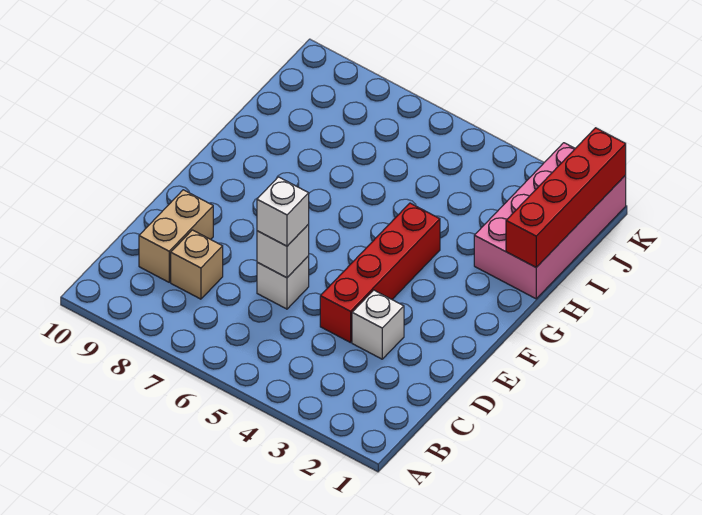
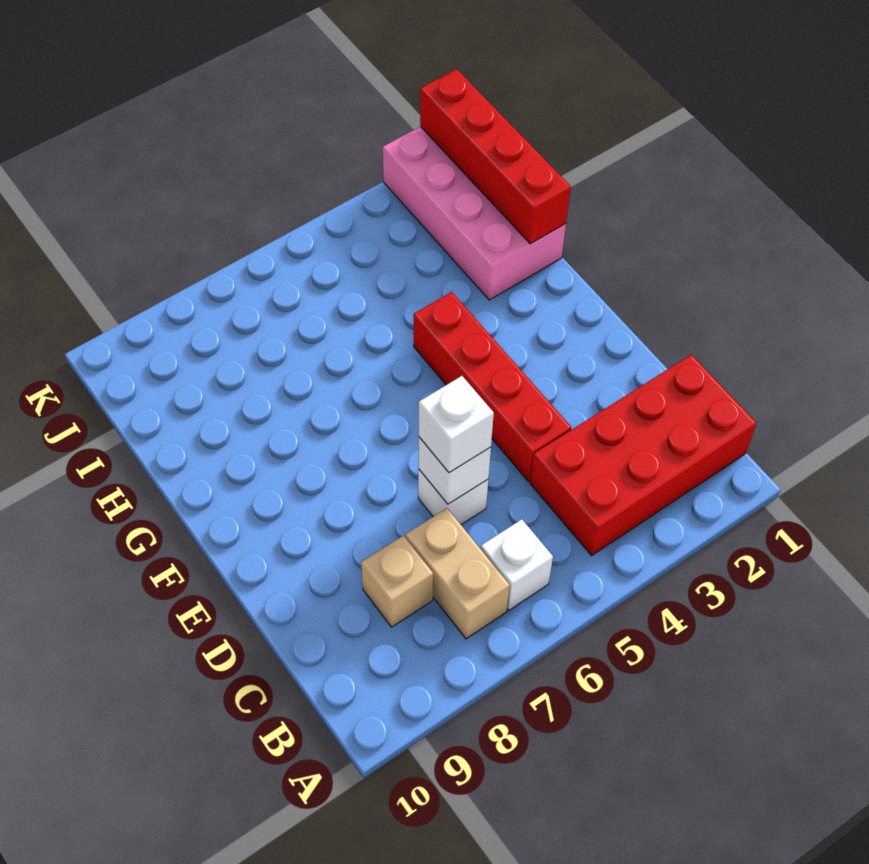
none -> red 2x4 brick [530,355,756,556]
tan 1x2 brick [139,190,213,282] -> tan 1x2 brick moved to [406,508,510,639]
white 1x1 brick [352,290,404,359] -> white 1x1 brick moved to [481,519,553,610]

